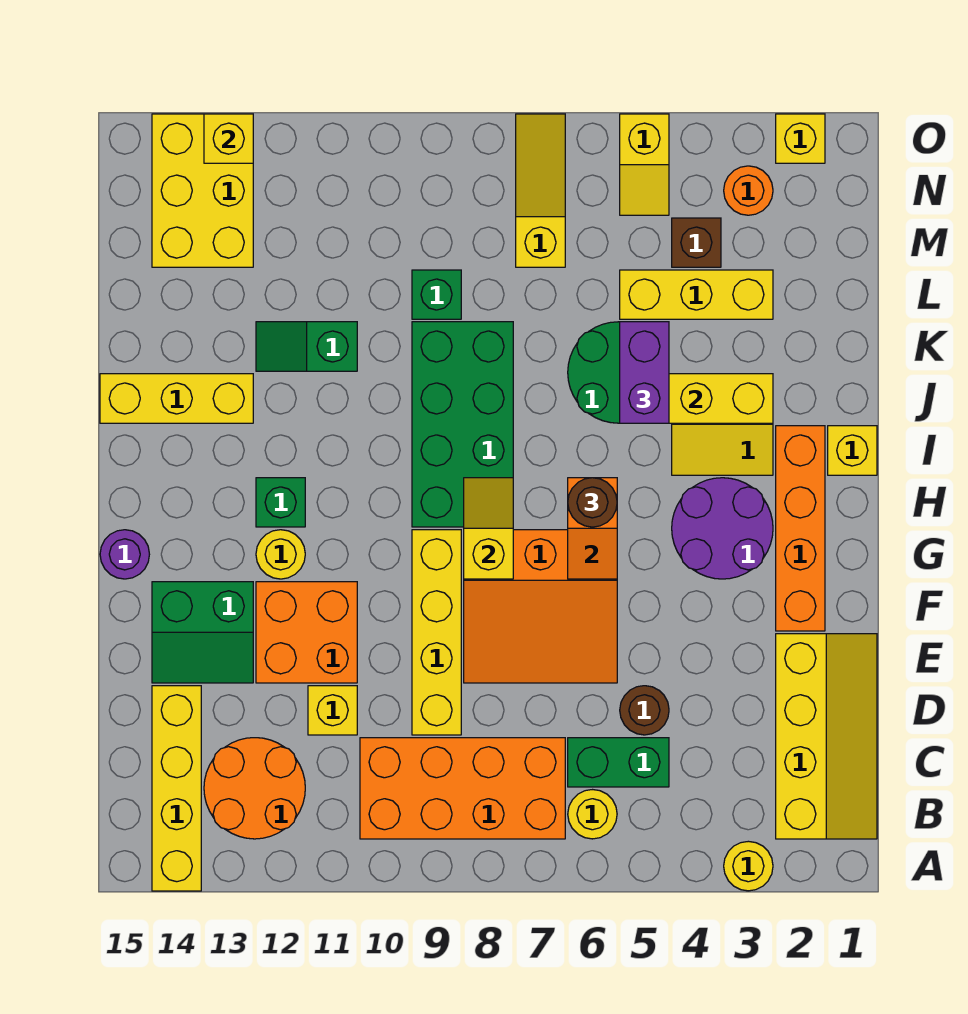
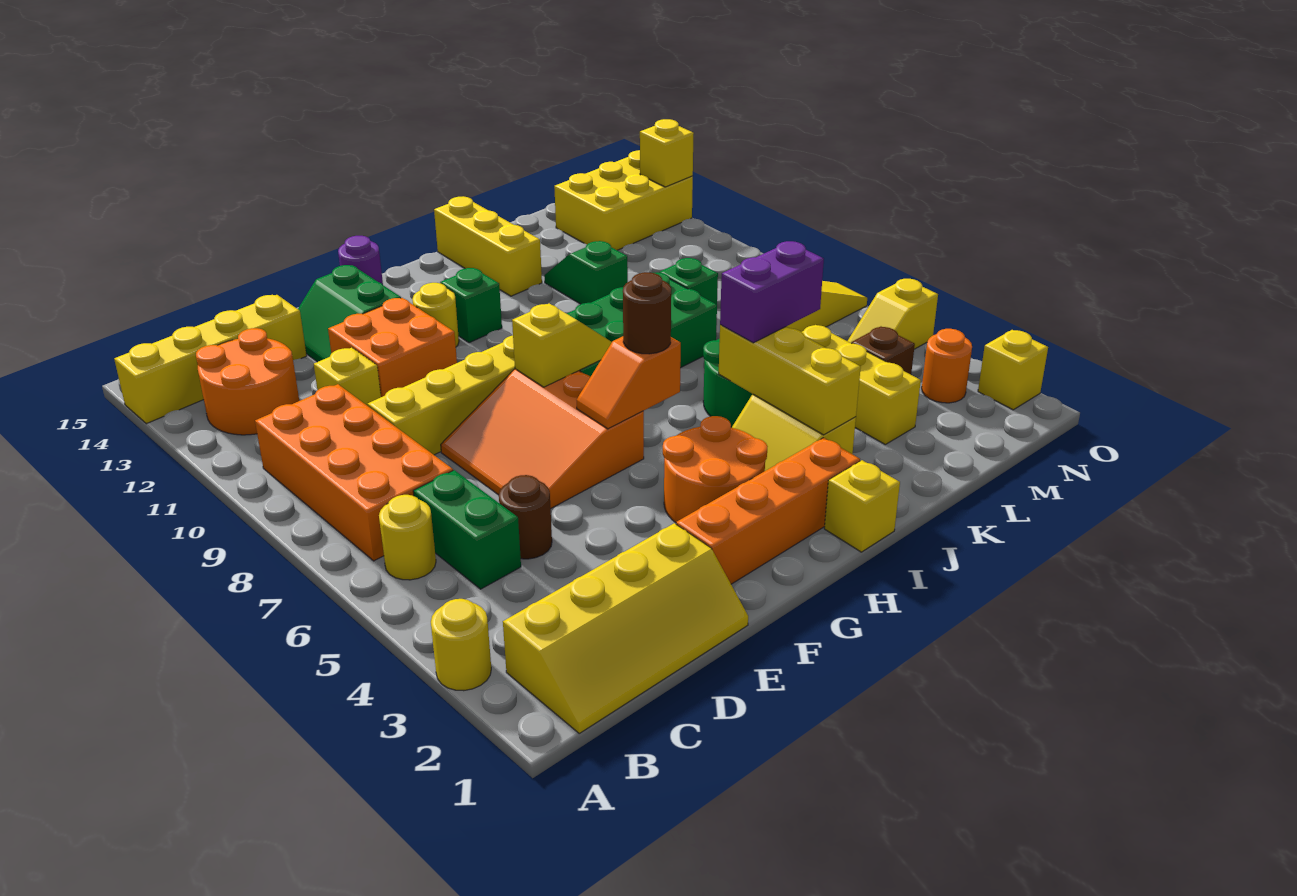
purple 2x2 round brick [672,478,773,579] -> orange 2x2 round brick [663,416,768,523]

